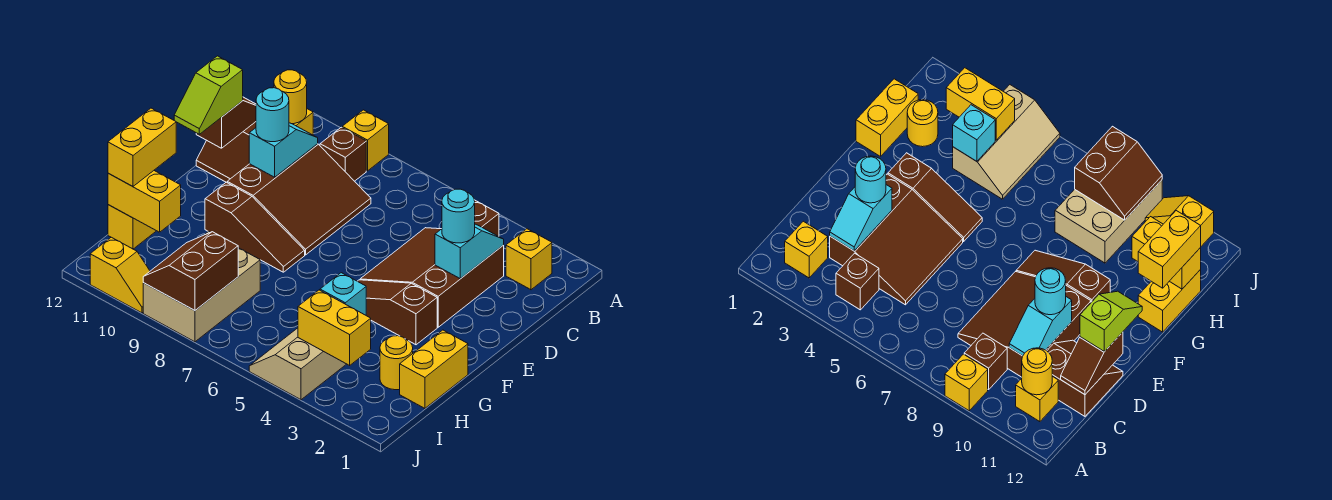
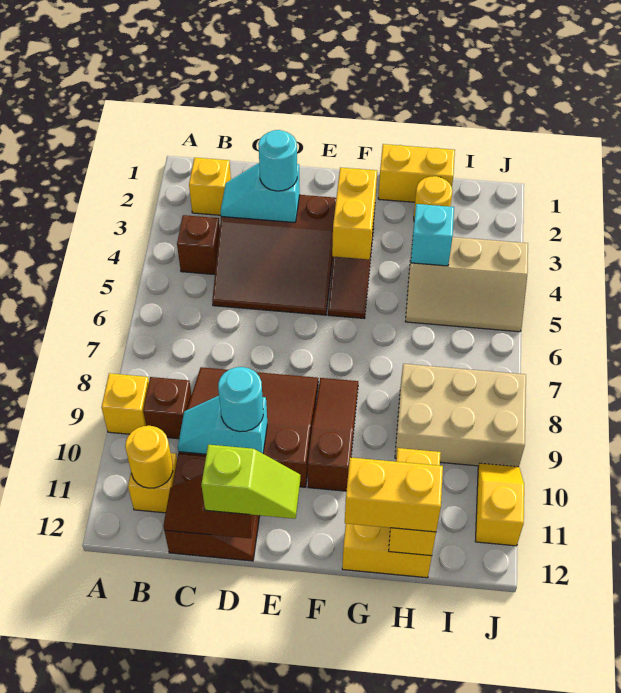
yellow 1x2 brick [298,290,371,365] -> yellow 1x2 brick moved to [332,168,377,259]
brown 2x2 slope [143,232,238,311] -> none

